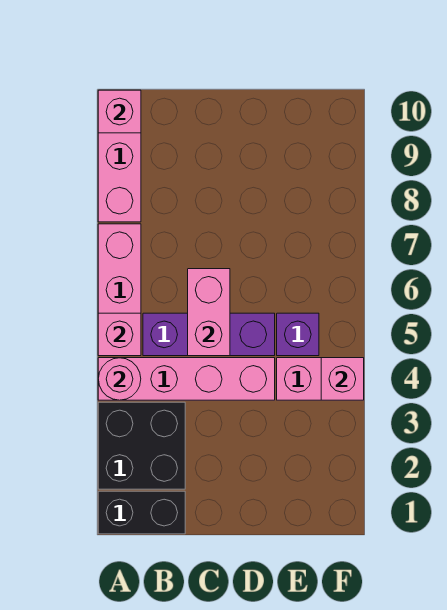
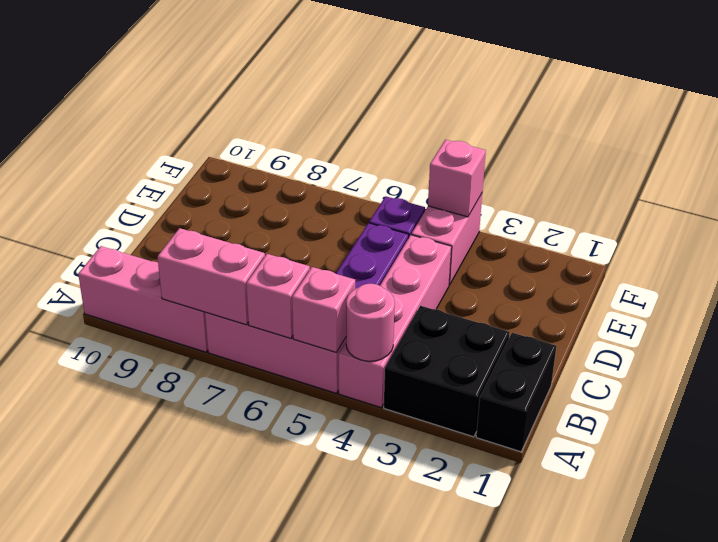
pink 1x1 brick [98,90,141,133] -> pink 1x1 brick moved to [246,254,310,339]
pink 1x2 brick [188,269,230,356] -> pink 1x2 brick moved to [157,228,265,325]

